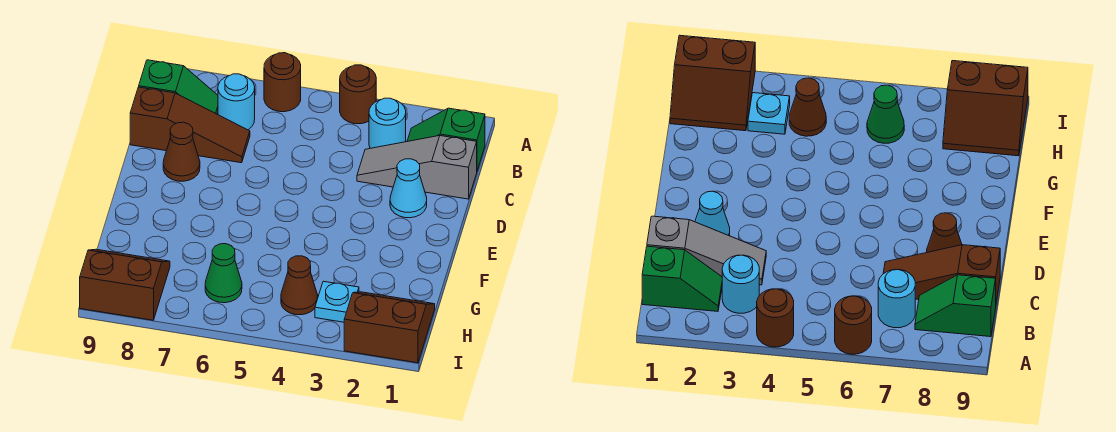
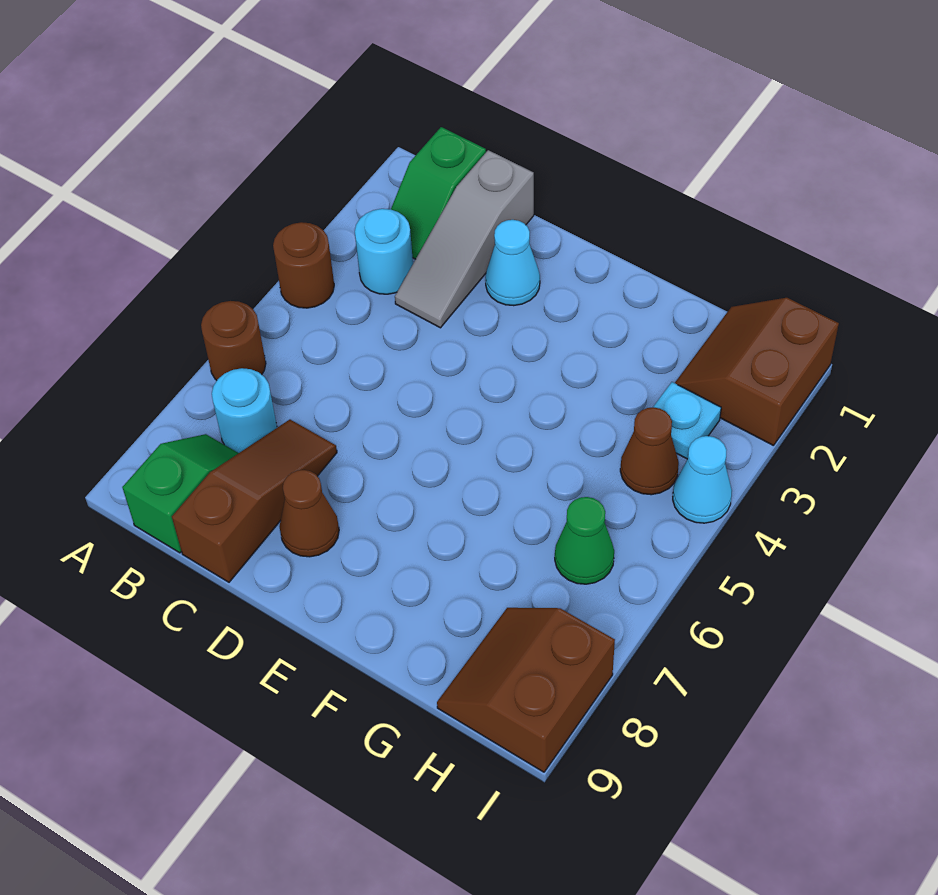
none -> cyan 1x1 cone [673,436,732,523]

